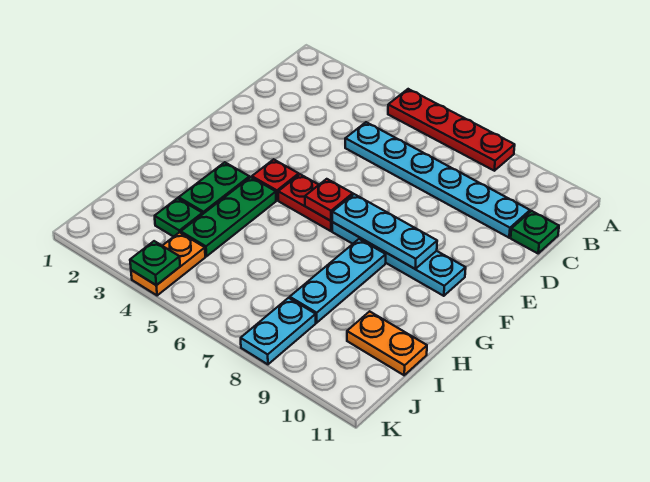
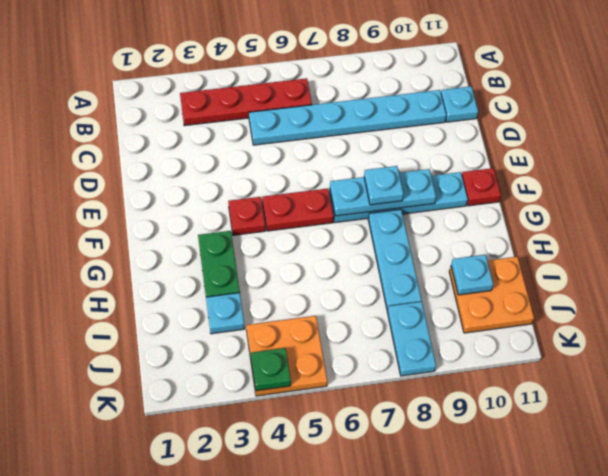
red 1x4 plate [388,89,515,171] -> red 1x4 plate moved to [180,78,312,126]
green 1x1 plate [511,211,559,253] -> cyan 1x1 plate [441,86,478,122]
red 1x1 plate [305,179,353,221] -> red 1x1 plate moved to [462,168,501,206]
none -> cyan 1x1 plate [364,166,404,205]
green 1x3 plate [181,177,276,256] -> none
green 1x1 plate [155,198,202,237] -> cyan 1x1 plate [206,293,245,334]
orange 1x2 plate [347,311,427,375] -> orange 2x2 plate [449,257,534,333]
none -> cyan 1x1 plate [451,255,493,295]
orange 1x2 plate [131,232,205,296] -> orange 2x2 plate [246,316,327,396]

